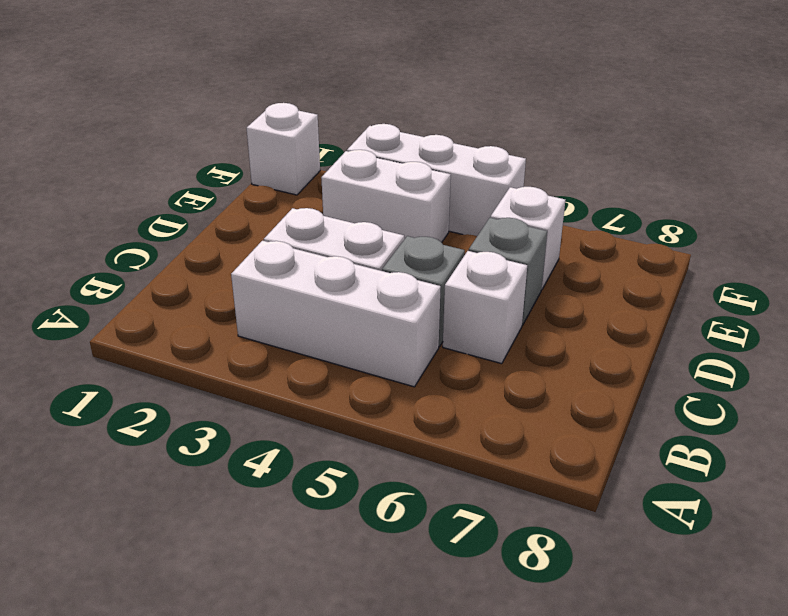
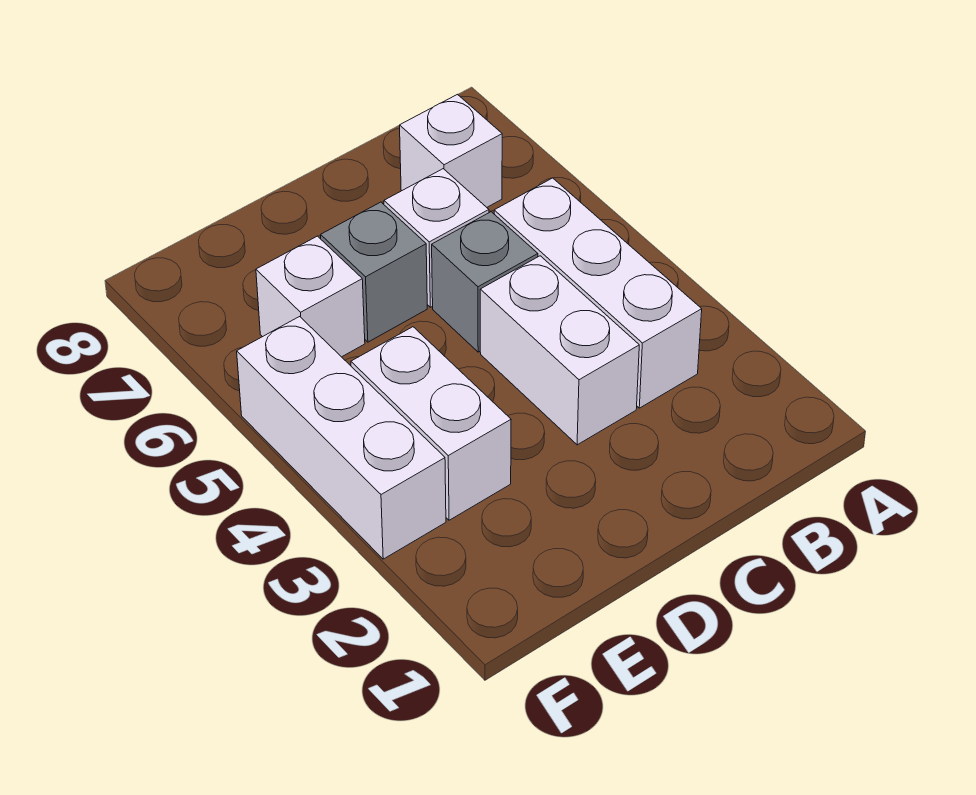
white 1x1 brick [247,103,320,195] -> white 1x1 brick moved to [400,94,502,207]

